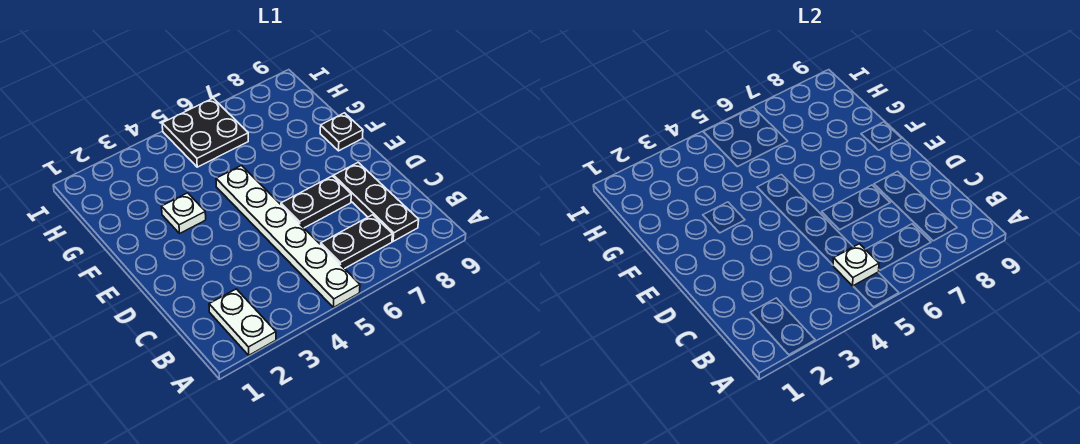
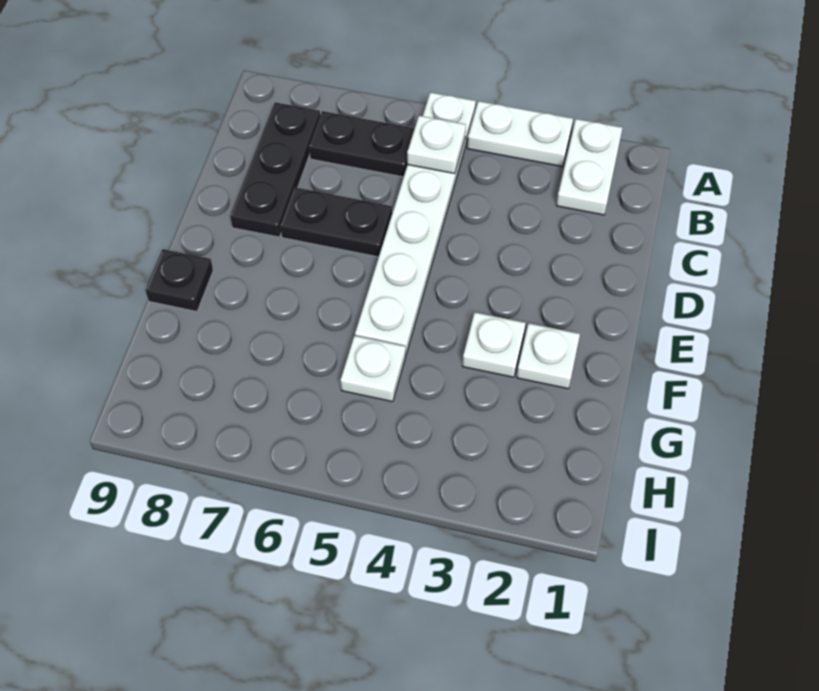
none -> white 1x2 plate [467,101,573,167]
none -> white 1x1 plate [517,323,580,389]
none -> white 1x1 plate [340,336,406,402]
black 2x2 plate [162,98,248,167] -> none

